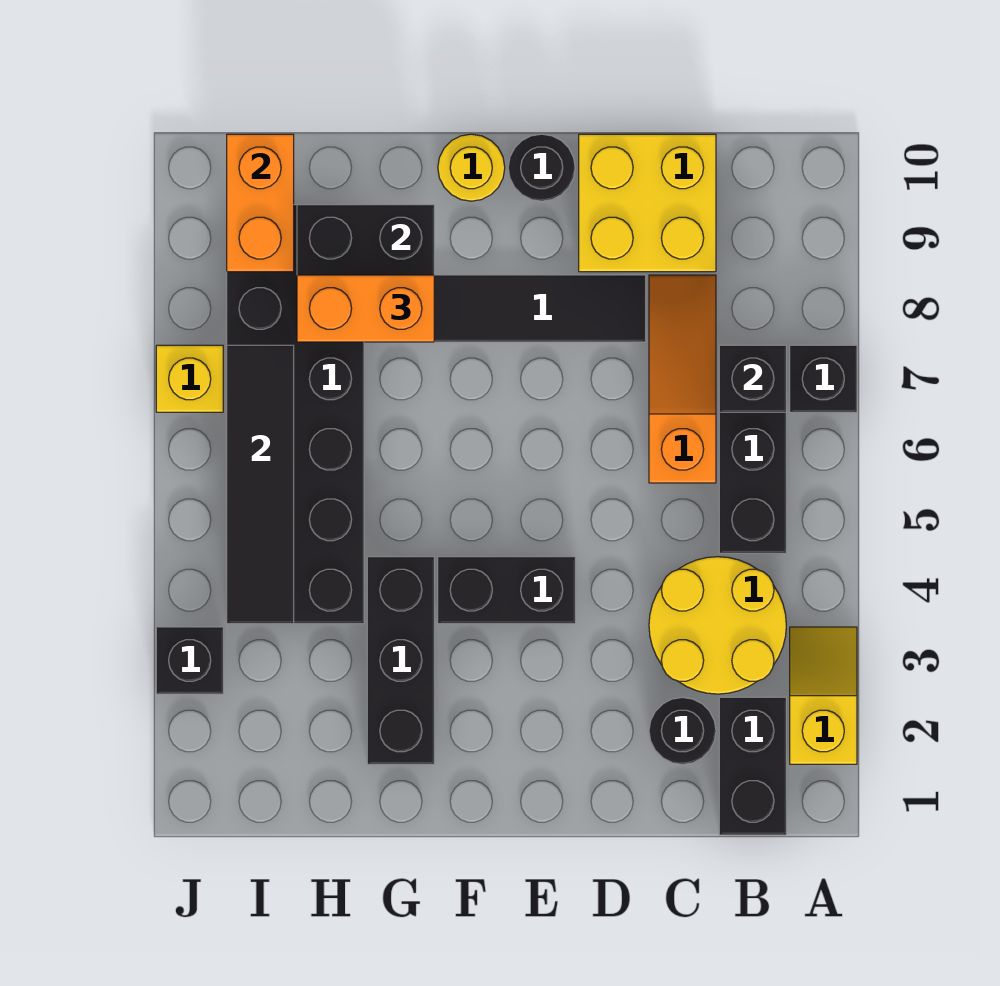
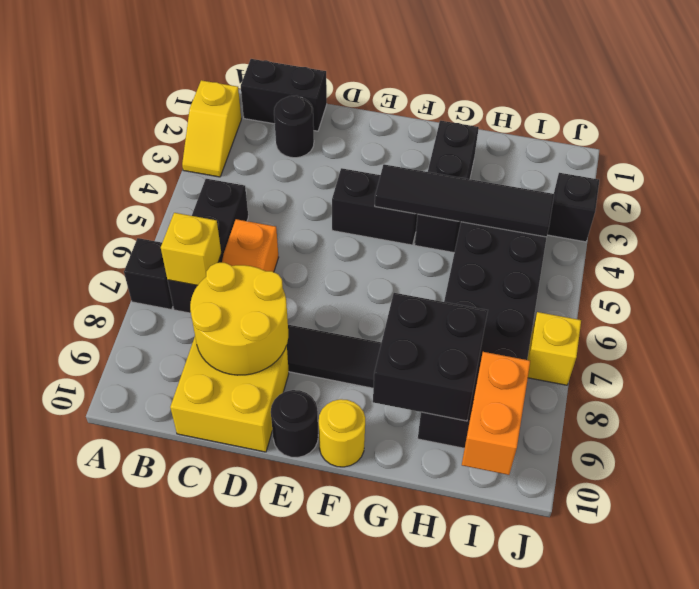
black 1x2 brick [719,697,786,835] -> black 1x2 brick turned to [241,59,327,131]
yellow 2x2 round brick [649,557,786,694] -> yellow 2x2 round brick moved to [190,263,288,375]
black 1x1 brick [719,345,786,412] -> yellow 1x1 brick [161,213,221,285]
orange 1x2 brick [297,275,434,342] -> none
black 1x4 tile [227,345,294,624] -> black 1x4 tile turned to [375,164,554,237]

